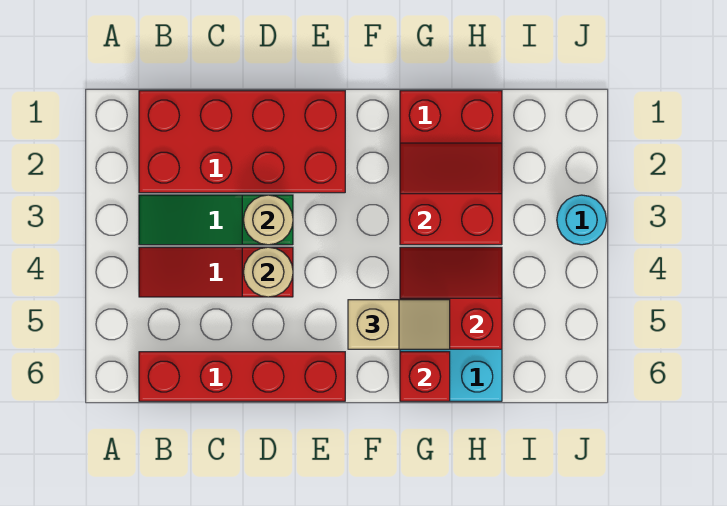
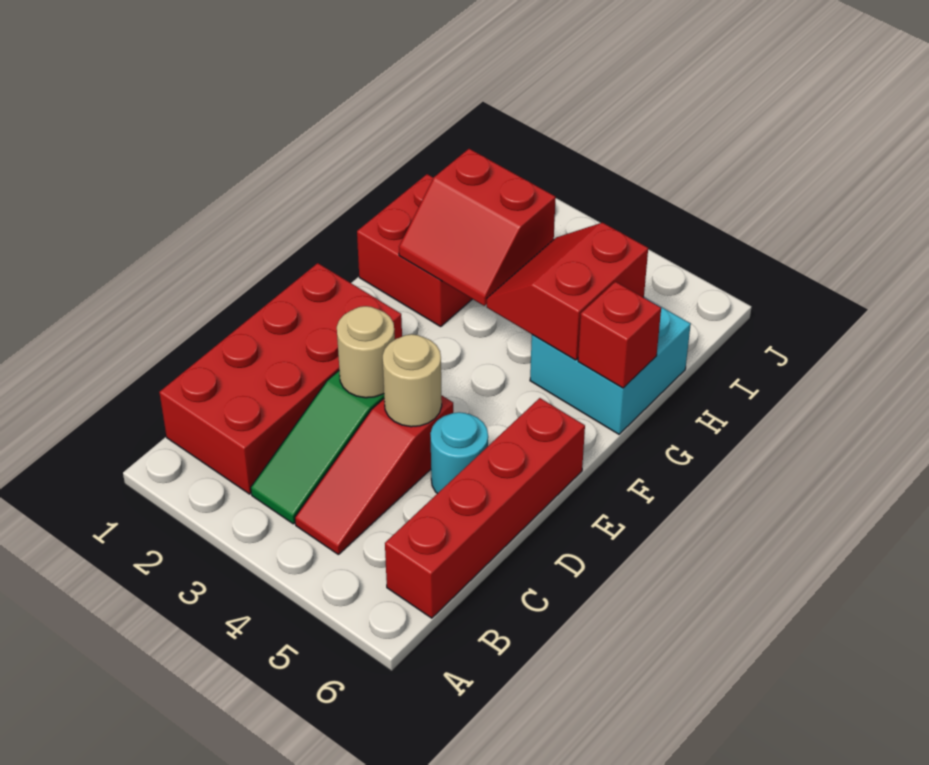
tan 1x2 slope [348,300,450,349] -> none
red 2x2 slope [400,143,502,245] -> red 2x2 slope turned to [399,149,556,306]
cyan 1x1 round brick [557,195,606,245] -> cyan 1x1 round brick moved to [430,412,488,494]

